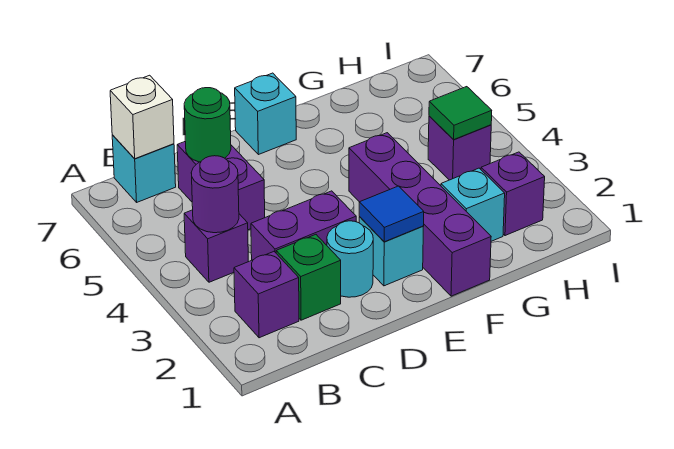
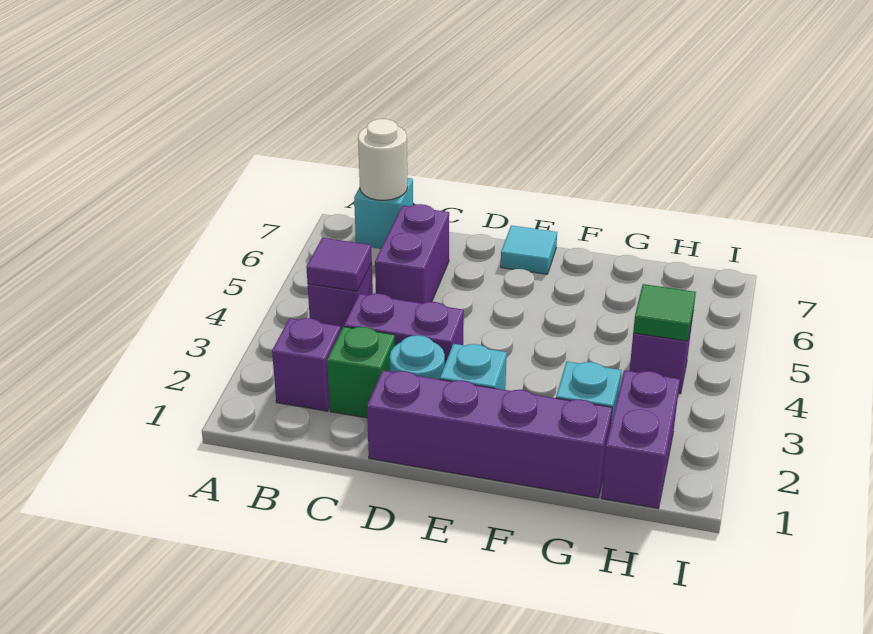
purple 1x1 round brick [191,156,239,233] -> purple 1x1 tile [306,238,372,291]
white 1x1 brick [110,75,174,159] -> white 1x1 round brick [358,119,407,200]
green 1x1 round brick [184,88,231,162] -> none
blue 1x1 tile [359,186,424,242] -> none
cyan 1x1 brick [235,73,296,155] -> cyan 1x1 tile [501,225,557,274]
purple 1x4 brick [349,133,491,296] -> purple 1x4 brick turned to [367,370,612,498]
purple 1x1 brick [481,152,545,236] -> purple 1x2 brick [601,370,680,508]

